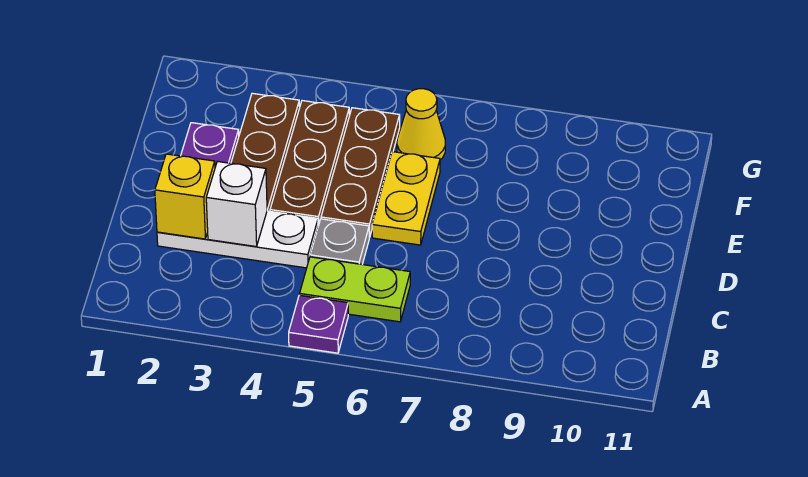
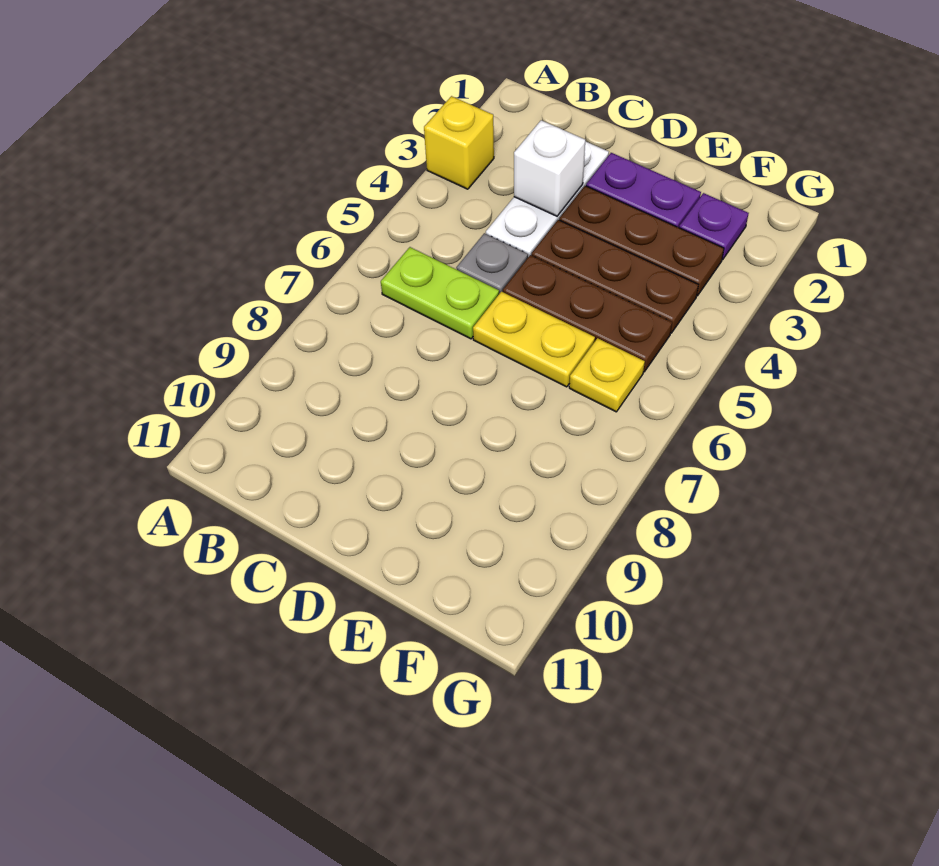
purple 1x1 plate [289,295,348,353] -> purple 1x1 plate moved to [679,193,749,260]
lime 1x2 plate [300,257,410,322] -> lime 1x2 plate turned to [381,247,499,339]
yellow 1x1 brick [155,154,215,239] -> yellow 1x1 brick moved to [424,96,494,189]
yellow 1x1 cone [397,89,445,160] -> yellow 1x1 plate [569,338,645,412]

